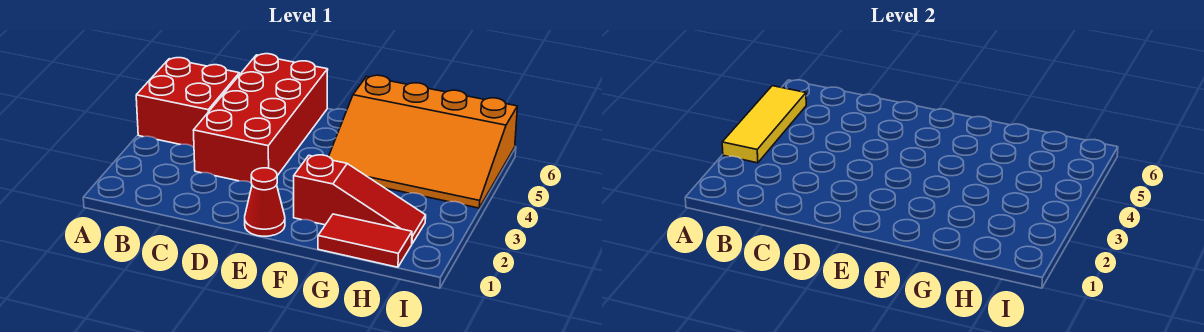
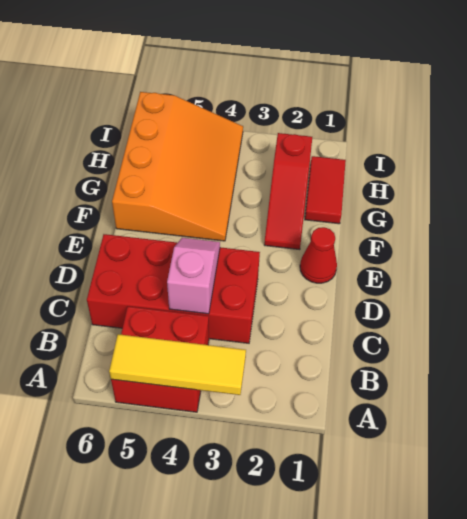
none -> pink 1x2 slope [167,238,220,314]
red 1x3 slope [294,155,426,243] -> red 1x3 slope turned to [264,133,312,250]

